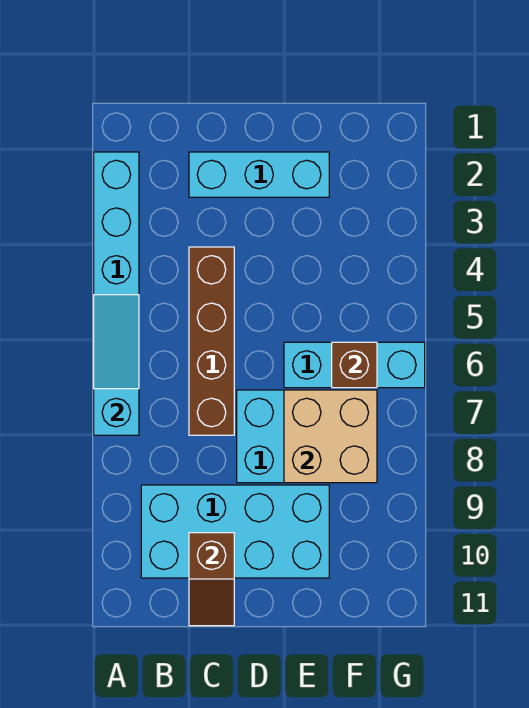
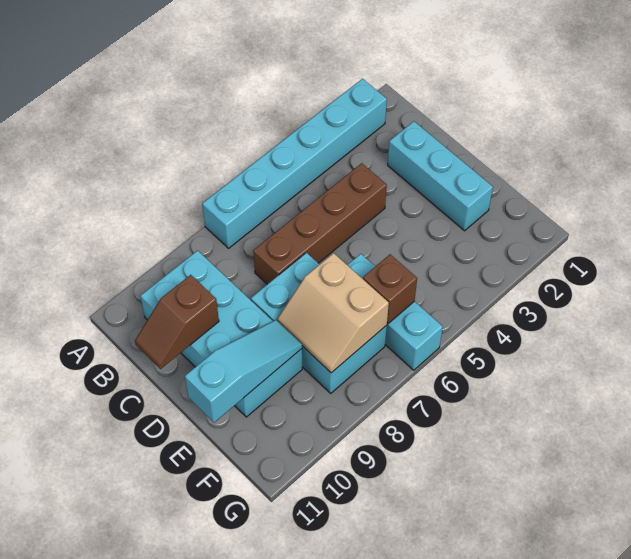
cyan 1x3 slope [94,295,139,435] -> cyan 1x3 slope moved to [185,320,302,422]
tan 2x2 brick [284,390,377,483] -> tan 2x2 slope [277,253,389,373]

